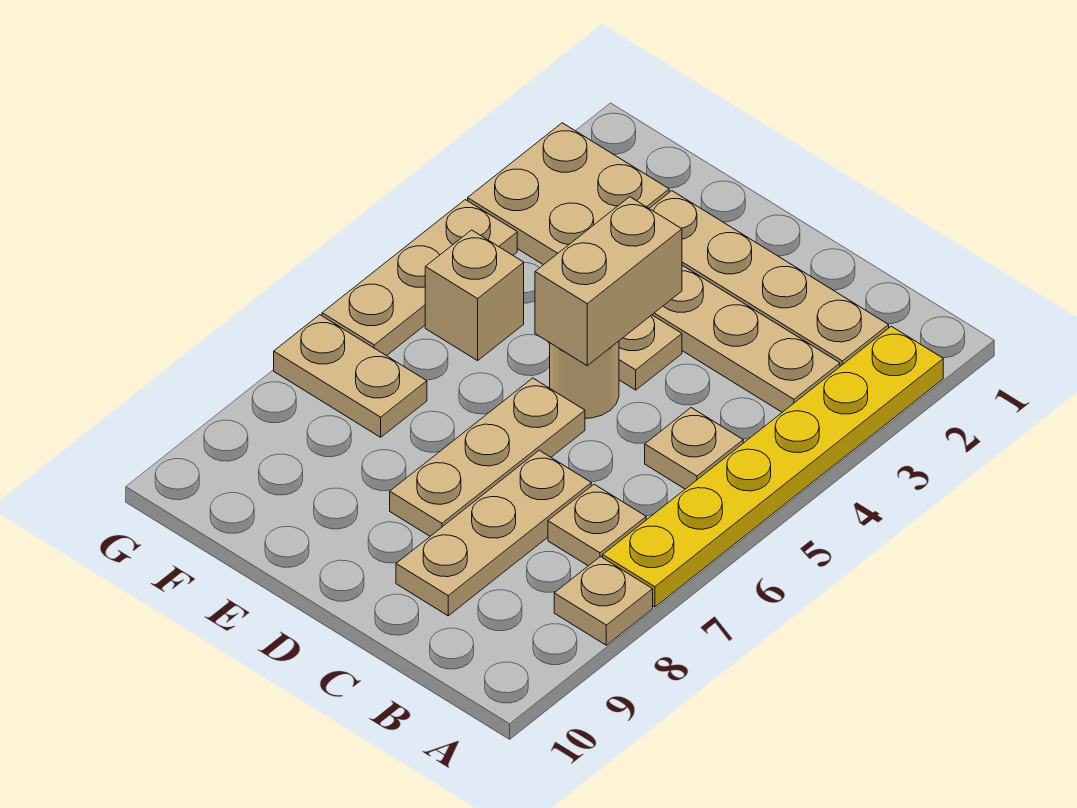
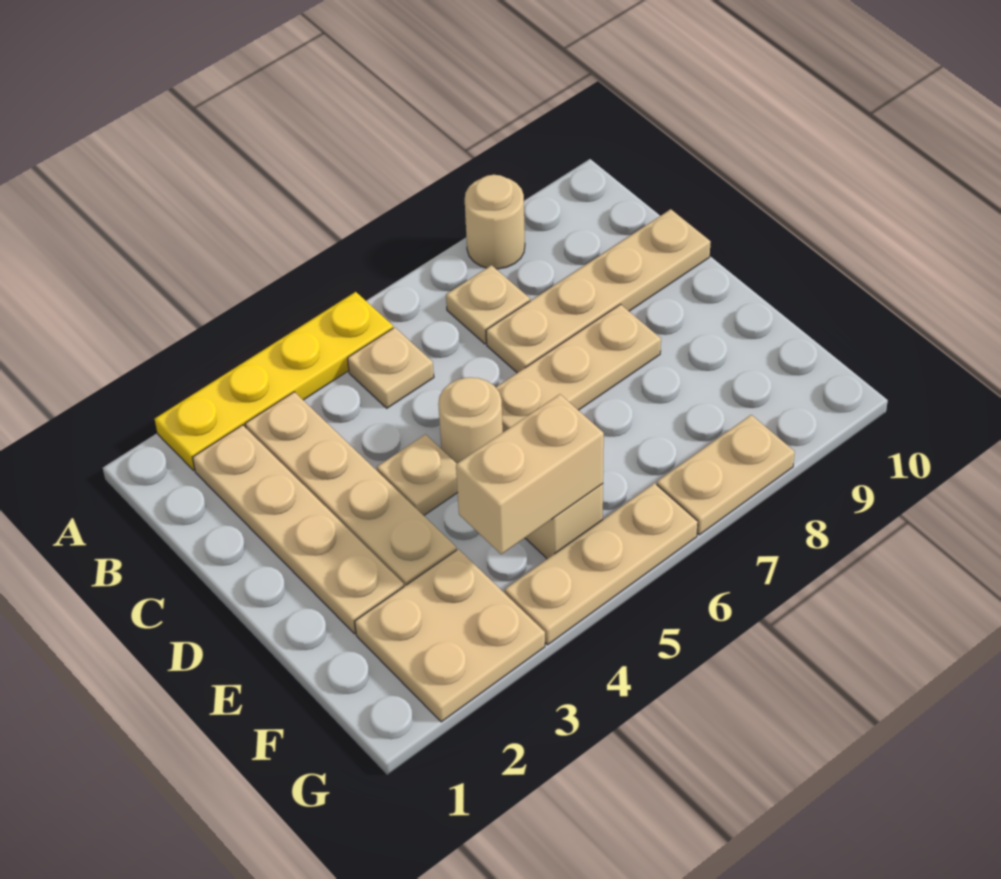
yellow 1x6 plate [603,326,943,607] -> yellow 1x4 plate [155,292,393,470]
tan 1x1 plate [554,557,653,645] -> tan 1x1 round brick [465,175,525,269]
tan 1x3 plate [396,450,591,616] -> tan 1x4 plate [486,209,711,373]
tan 1x2 brick [535,197,682,366] -> tan 1x2 brick moved to [456,394,604,554]
tan 1x2 plate [274,315,427,437] -> tan 1x2 plate turned to [657,415,795,535]

